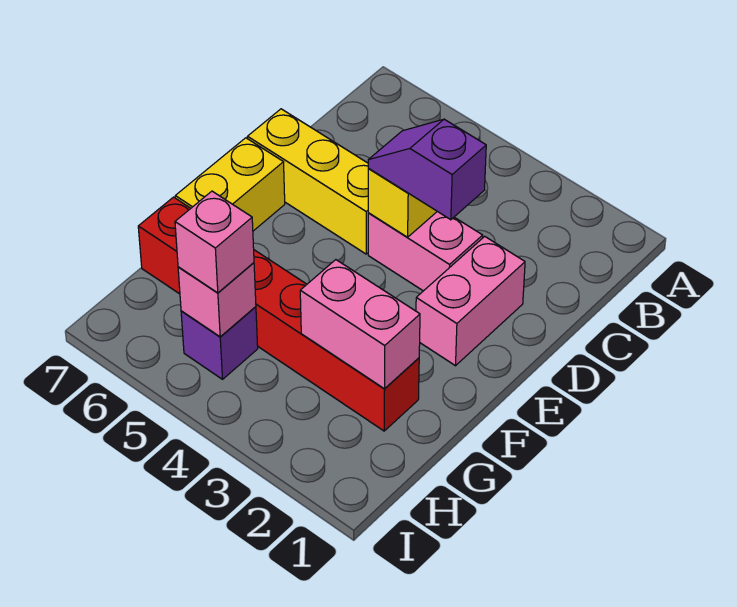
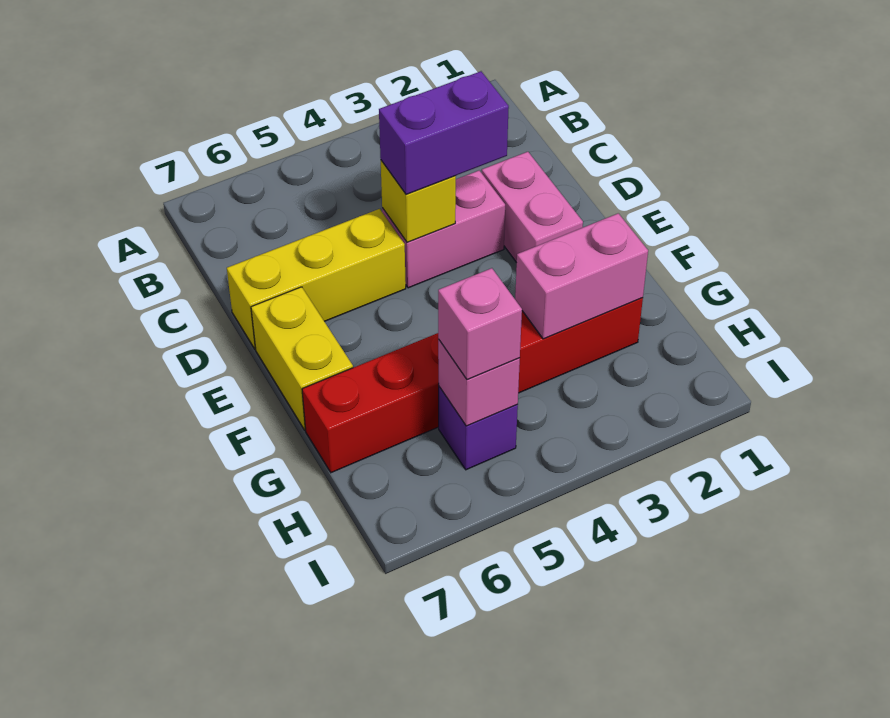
purple 1x2 slope [368,119,486,220] -> purple 1x2 brick [379,71,509,195]

